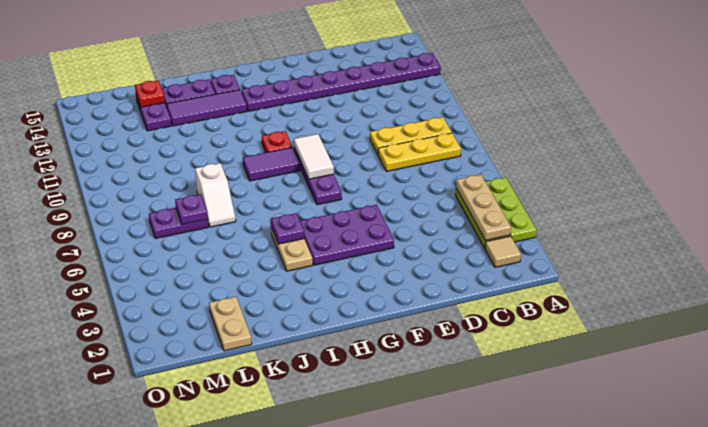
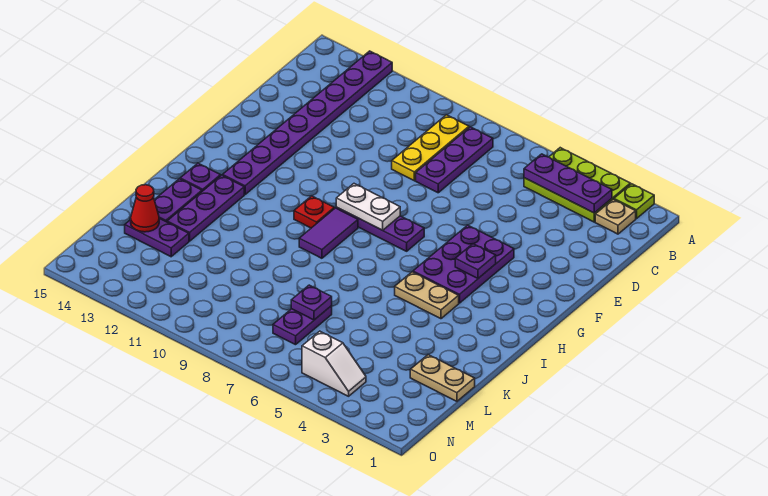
none -> lime 1x1 plate [614,184,654,219]
tan 1x1 tile [485,236,521,267] -> tan 1x1 plate [595,199,636,234]
tan 1x3 plate [456,174,511,240] -> purple 1x3 plate [524,154,612,213]
yellow 1x3 plate [378,133,461,171] -> purple 1x3 plate [416,127,493,193]
white 1x2 tile [294,134,334,179] -> white 1x2 plate [336,184,400,230]
purple 1x1 plate [271,213,304,244] -> purple 1x1 plate moved to [455,244,496,278]
purple 1x3 tile [166,90,247,126] -> purple 1x3 plate [167,175,244,241]
white 1x2 slope [195,163,236,227] -> white 1x2 slope moved to [302,331,366,396]
red 1x1 plate [135,80,165,107] -> red 1x1 cone [131,185,159,232]

